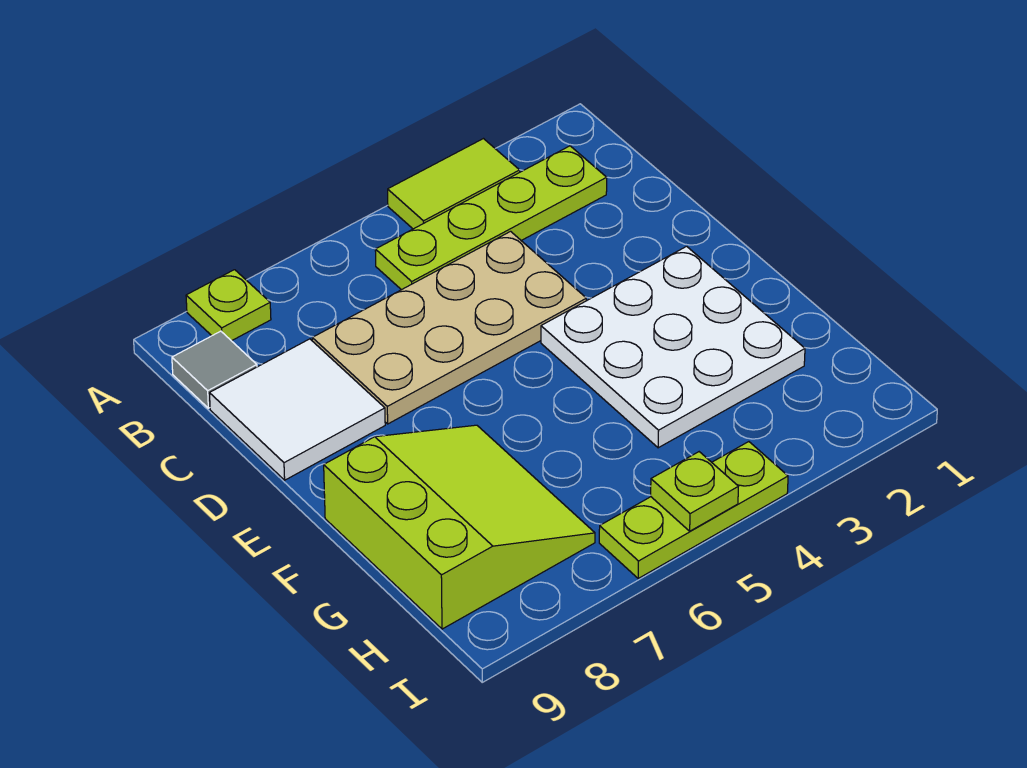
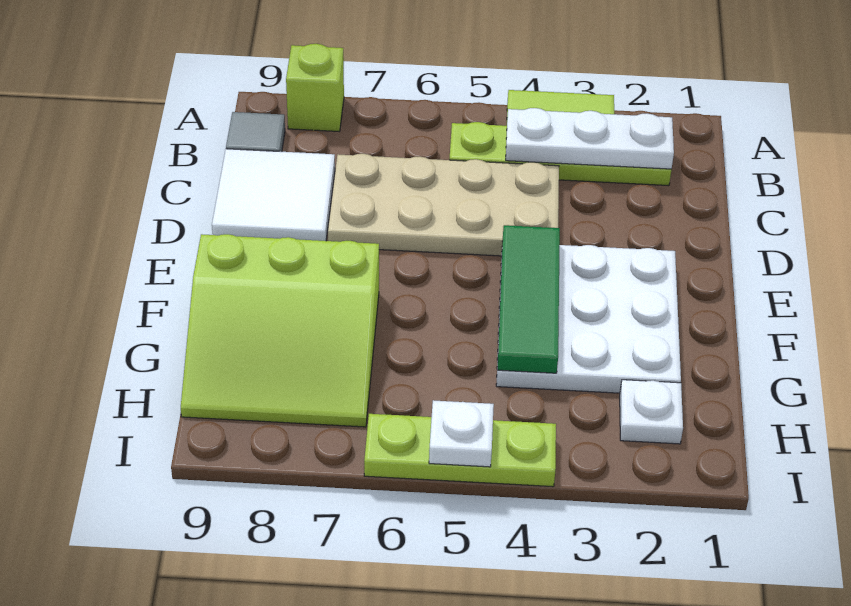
lime 1x1 plate [186,270,271,341] -> lime 1x1 brick [286,44,344,131]
none -> white 1x3 plate [506,108,674,169]
none -> green 1x3 tile [498,225,560,373]
lime 3x3 slope [324,425,595,629] -> lime 3x3 slope turned to [181,234,379,427]
none -> white 1x1 plate [620,380,683,444]
lime 1x1 plate [651,452,738,531] -> white 1x1 plate [429,400,494,467]

